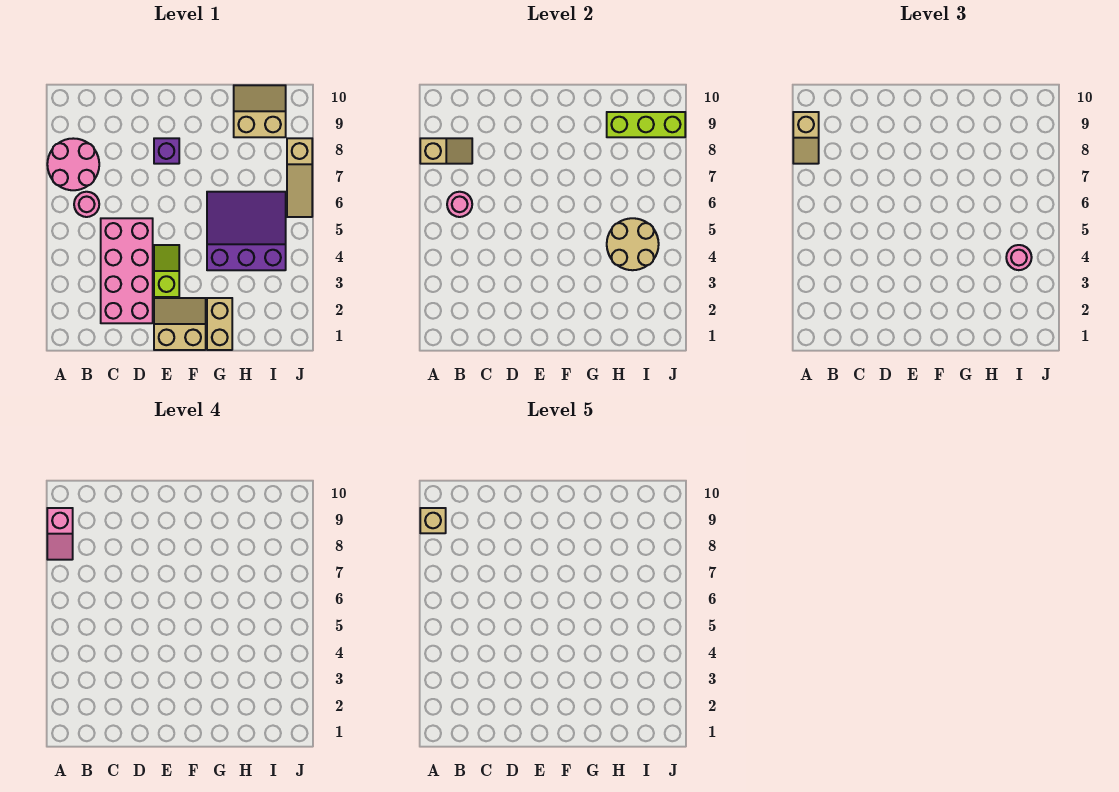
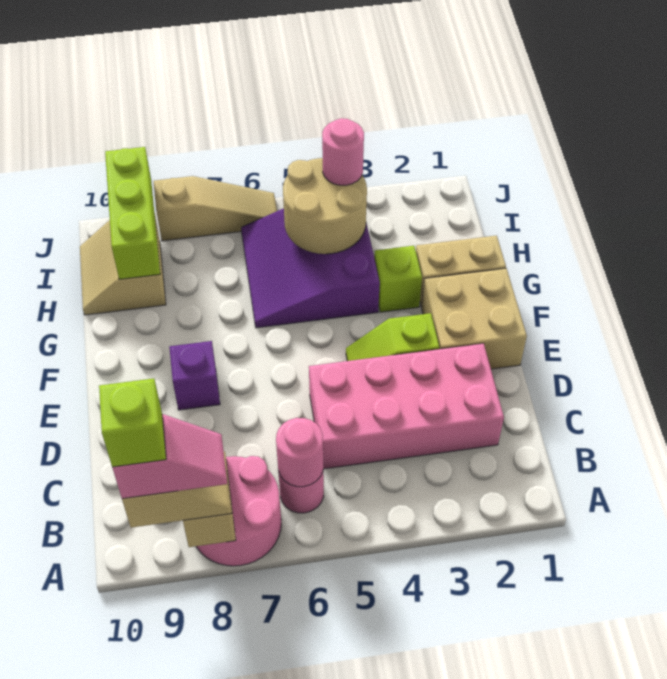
tan 1x1 brick [420,508,446,533] -> lime 1x1 brick [99,378,166,467]
tan 2x2 slope [154,298,206,350] -> tan 2x2 brick [422,268,527,369]
none -> lime 1x1 brick [374,246,422,312]

